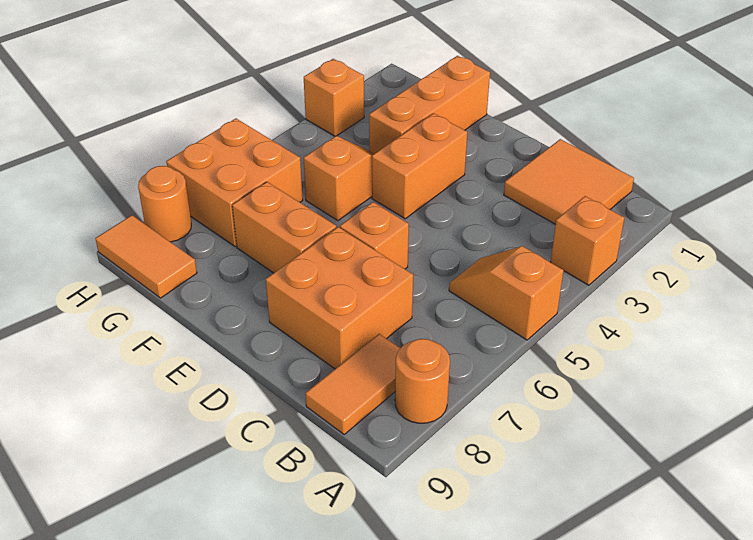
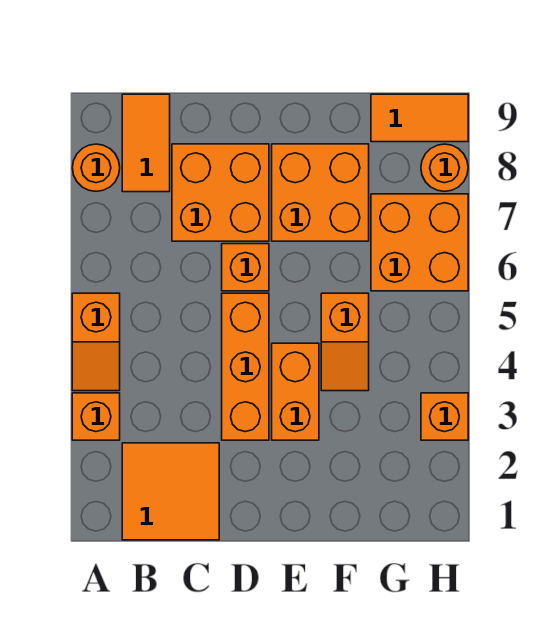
orange 1x2 slope [449,246,564,340] -> orange 1x2 slope turned to [72,293,120,391]
orange 1x2 brick [232,182,336,273] -> orange 2x2 brick [272,144,369,241]
orange 1x3 brick [369,56,490,154] -> orange 1x3 brick moved to [222,293,269,440]

